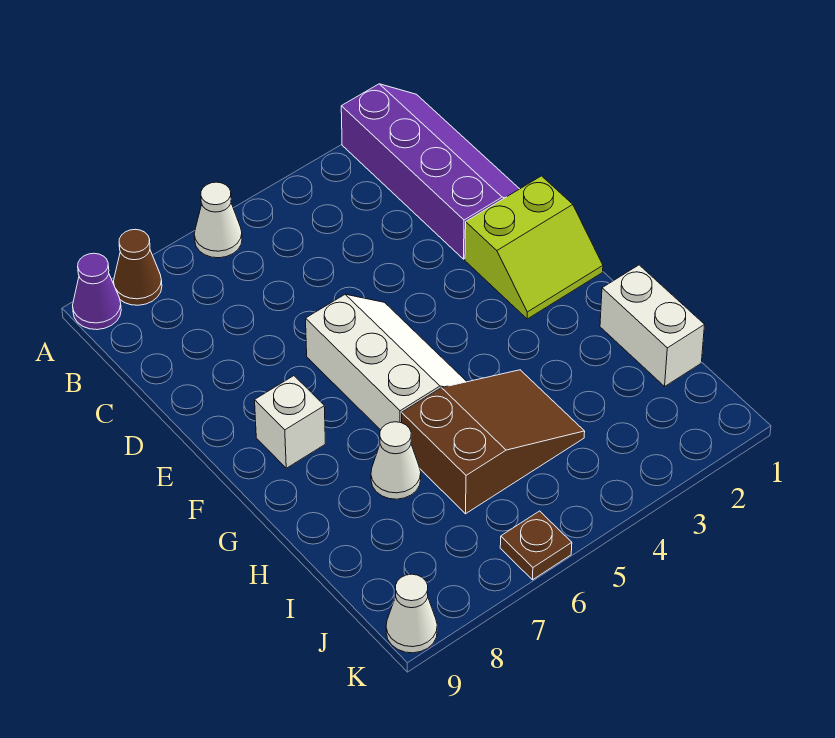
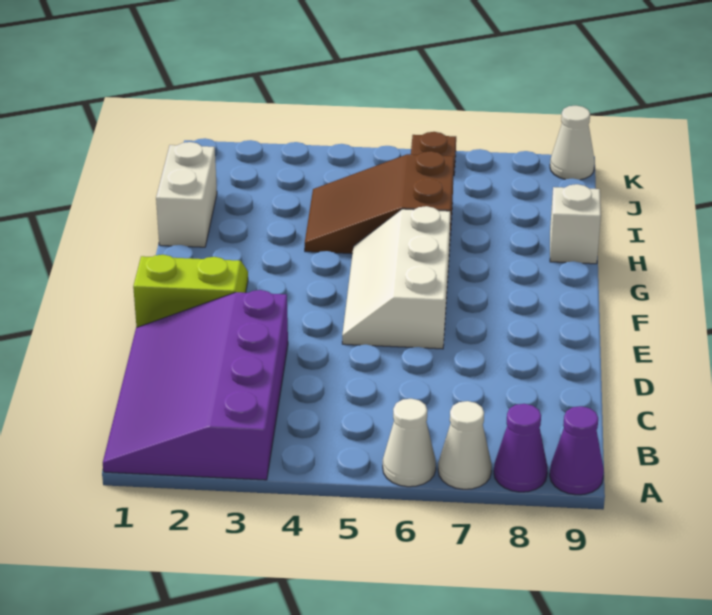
purple 2x4 slope [341,84,519,259] -> purple 3x4 slope [103,290,288,480]
brown 1x1 cone [114,229,162,305] -> purple 1x1 cone [494,404,548,492]
white 1x1 brick [255,376,325,468] -> white 1x1 brick moved to [550,184,601,264]
white 1x1 cone [371,422,421,499] -> white 1x1 cone moved to [438,401,492,489]

